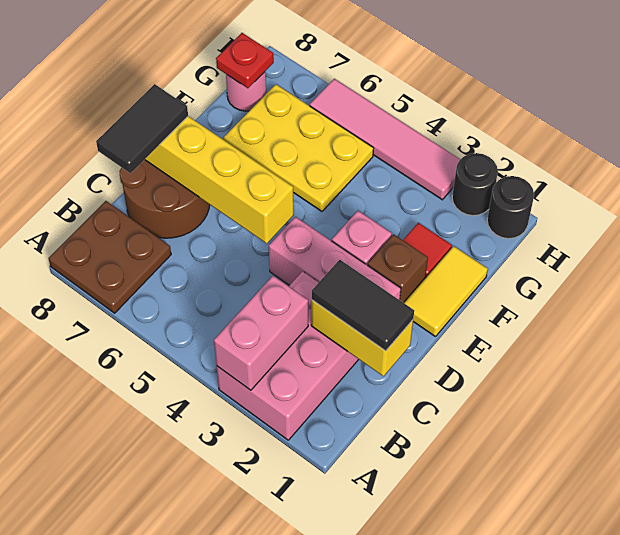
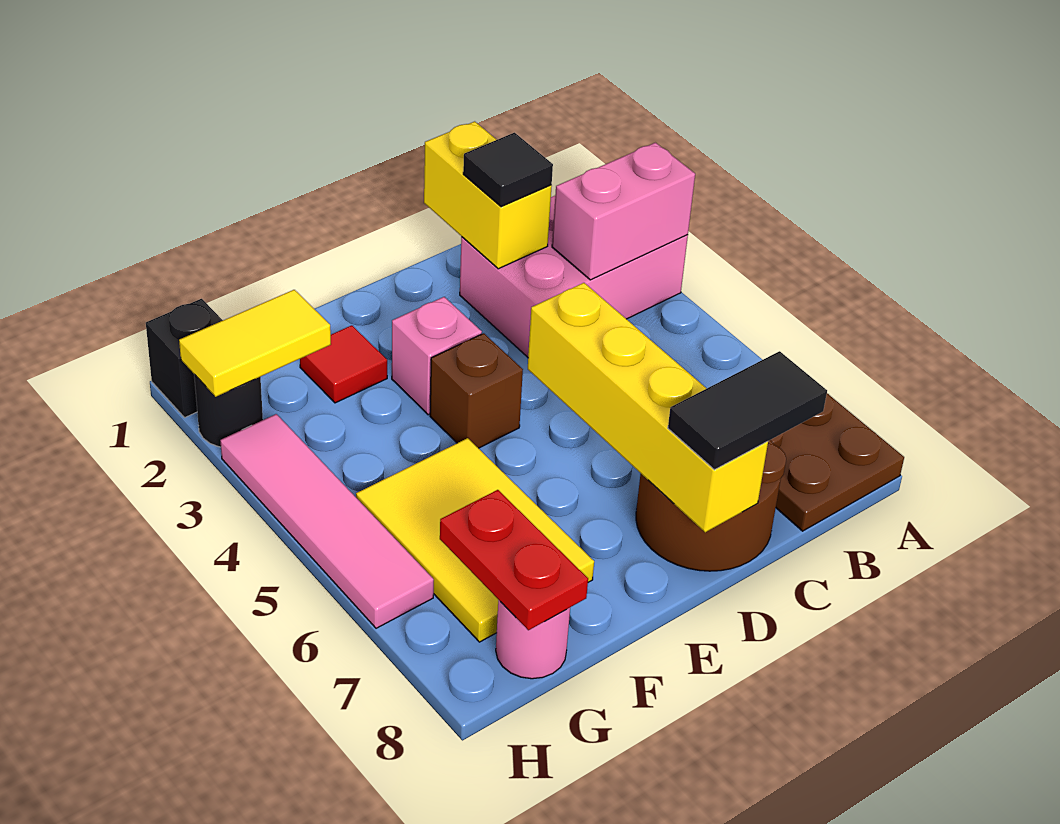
black 1x2 tile [312,260,414,351] -> black 1x1 tile [463,133,553,207]
pink 1x3 brick [269,217,401,300] -> none
yellow 1x2 tile [404,246,488,337] -> yellow 1x2 tile moved to [179,290,331,397]
brown 1x1 brick [368,234,428,303] -> brown 1x1 brick moved to [430,333,523,448]
yellow 2x3 plate [224,84,374,211] -> yellow 2x3 tile [356,438,594,642]
red 1x1 plate [216,33,274,88] -> red 1x2 plate [440,490,588,630]
black 1x1 round brick [487,176,534,239] -> black 1x1 brick [146,299,223,418]

